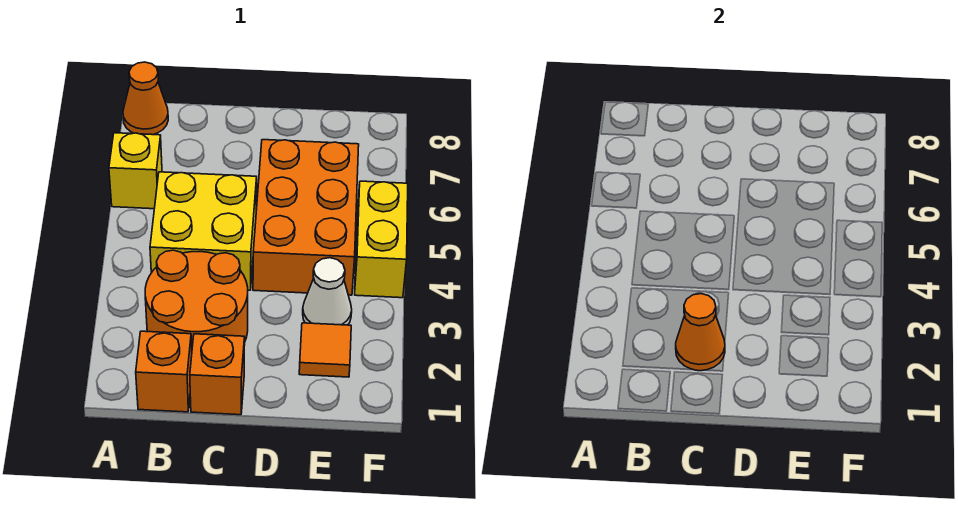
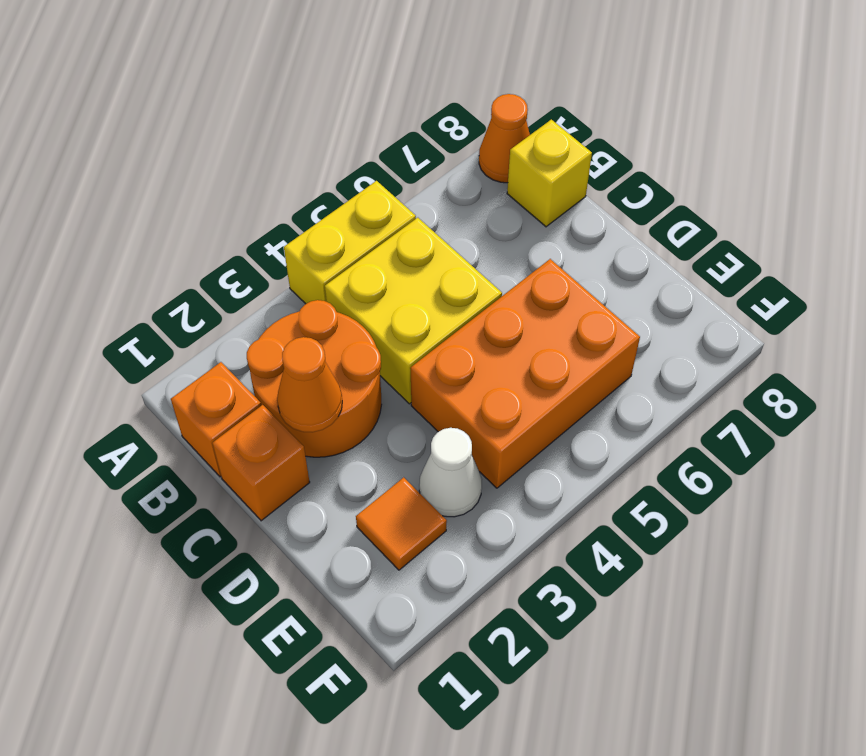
yellow 1x1 brick [109,133,162,209] -> yellow 1x1 brick moved to [507,120,592,227]
yellow 1x2 brick [355,181,408,298] -> yellow 1x2 brick moved to [284,181,416,304]

